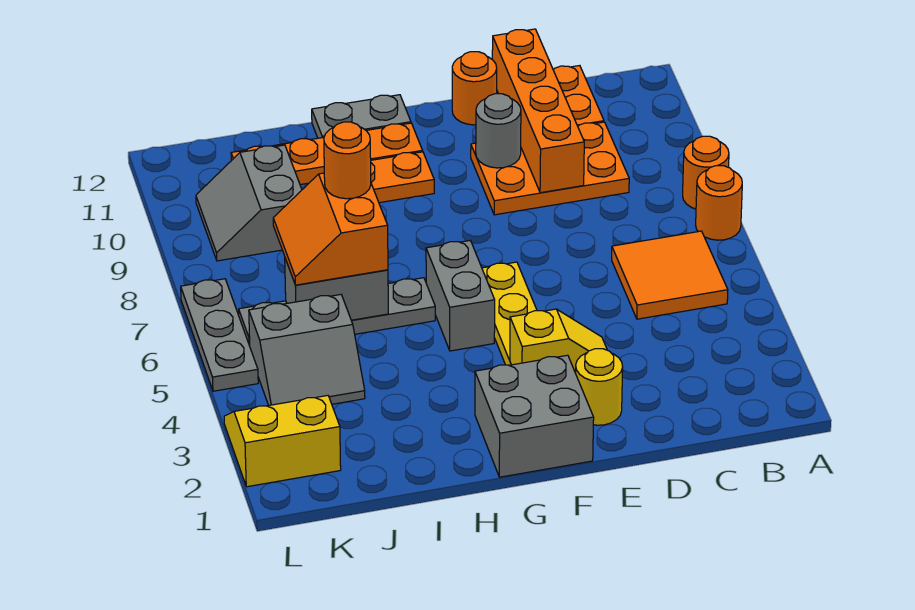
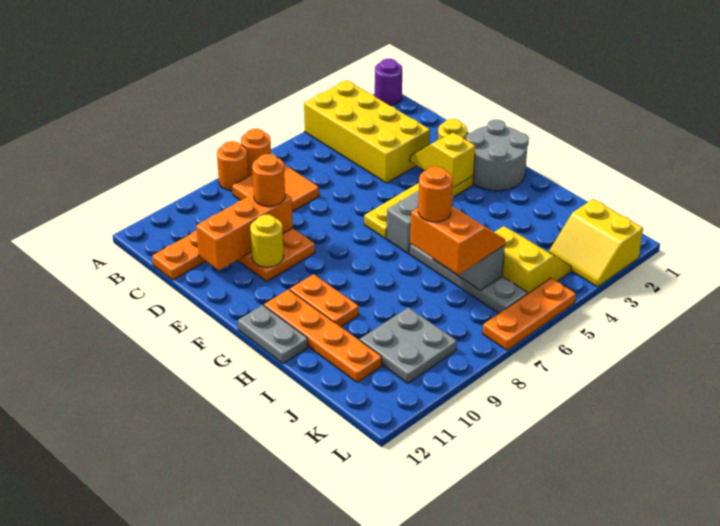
none -> purple 1x1 round brick [375,59,402,105]
none -> yellow 2x4 brick [304,80,430,183]
orange 2x2 tile [612,231,728,319] -> orange 2x2 tile moved to [232,164,319,212]
orange 1x4 brick [492,29,584,193] -> orange 1x3 brick [196,193,293,270]
grey 1x1 round brick [476,94,521,168] -> yellow 1x1 round brick [250,215,284,267]
orange 1x1 round brick [452,52,497,125] -> orange 1x1 round brick moved to [252,154,285,206]
grey 2x2 brick [475,355,594,477] -> grey 2x2 round brick [466,120,529,191]
orange 2x2 slope [273,173,388,285] -> orange 2x2 slope turned to [410,206,505,275]
grey 2x2 slope [249,295,365,405] -> yellow 2x2 slope [494,226,571,294]
grey 2x2 slope [196,145,302,261] -> grey 2x2 plate [360,307,457,383]
grey 1x3 plate [181,279,258,391] -> orange 1x3 plate [483,278,576,350]

